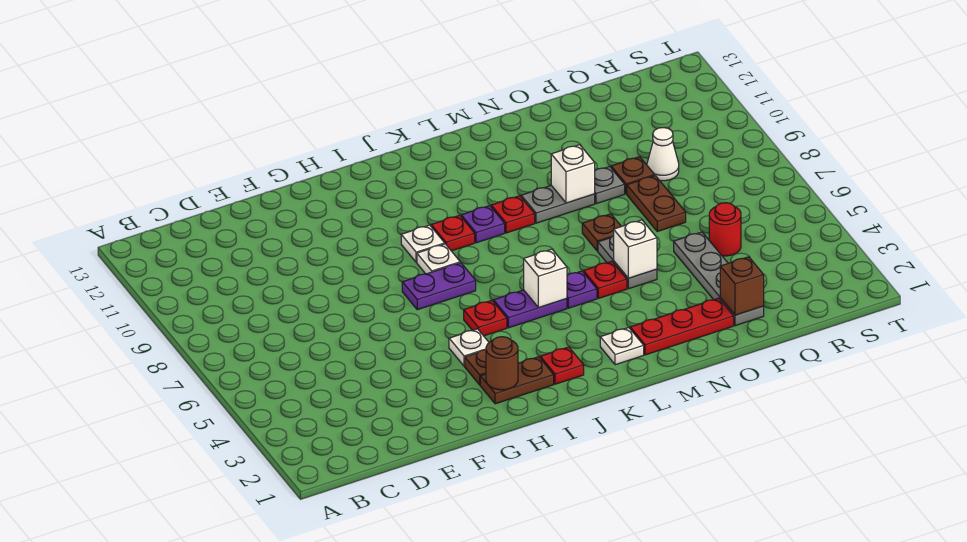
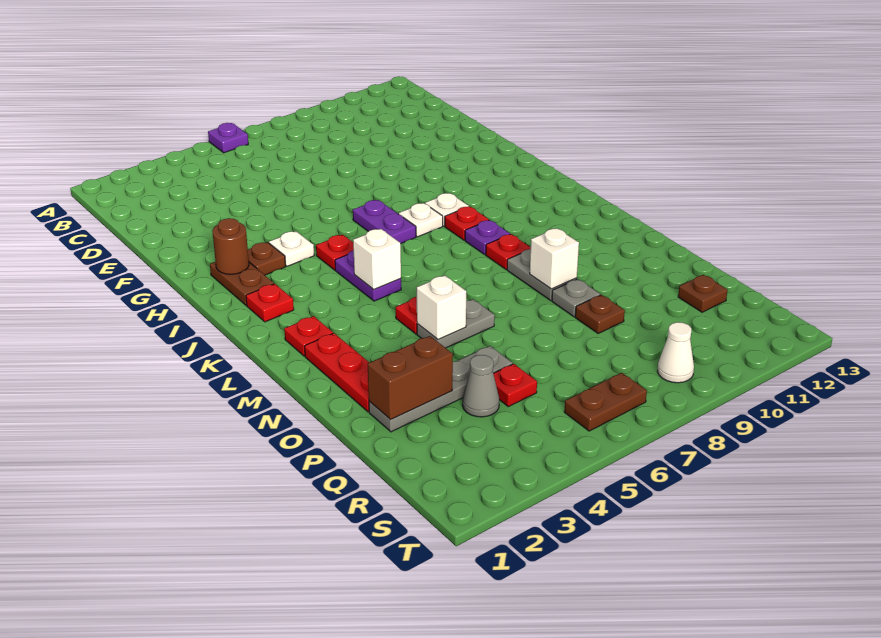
white 1x1 plate [600,328,644,365] -> red 1x1 plate [284,316,333,356]
purple 1x1 plate [567,271,597,308] -> purple 1x1 plate moved to [208,123,248,153]
brown 1x1 plate [582,214,621,251] -> brown 1x1 plate moved to [678,275,727,312]
brown 1x1 brick [720,257,764,315] -> brown 1x2 brick [368,336,453,420]
brown 1x2 plate [627,176,686,231] -> brown 1x2 plate moved to [564,373,647,431]
none -> grey 1x1 cone [462,355,499,417]
red 1x1 round brick [709,203,741,256] -> red 1x1 plate [493,364,537,407]
white 1x1 cone [647,128,679,181] -> white 1x1 cone moved to [657,322,694,383]

